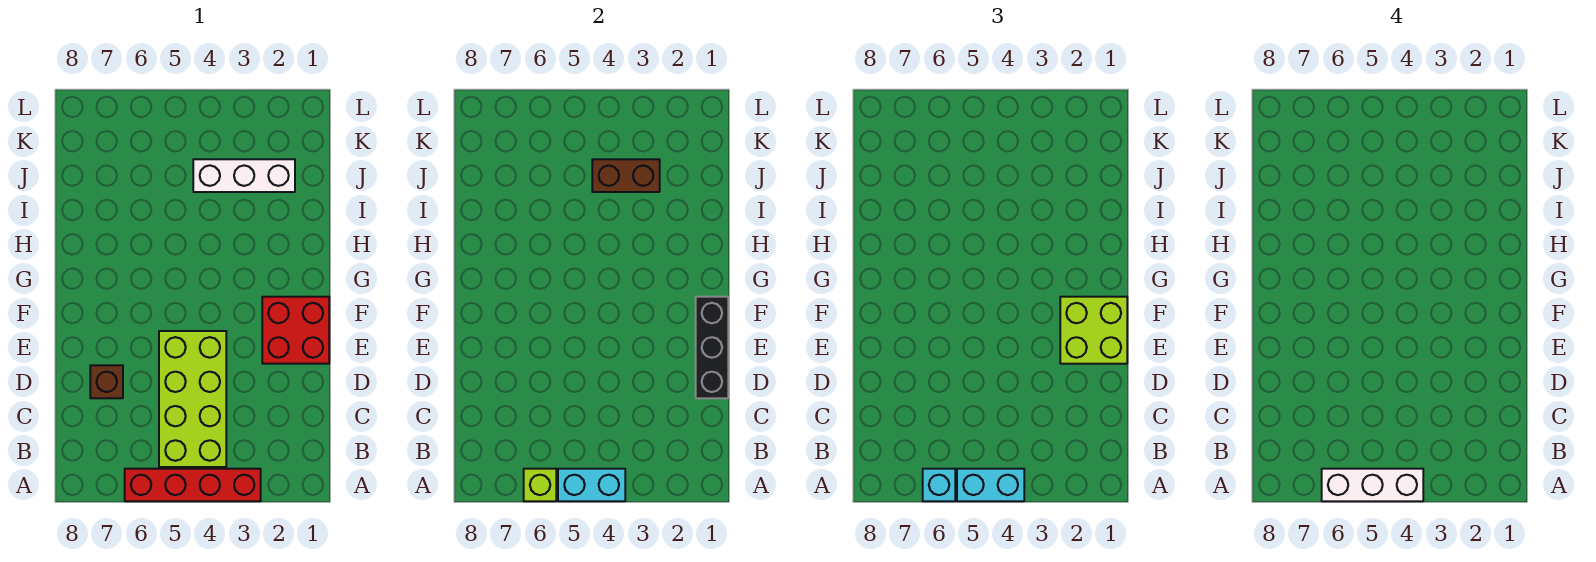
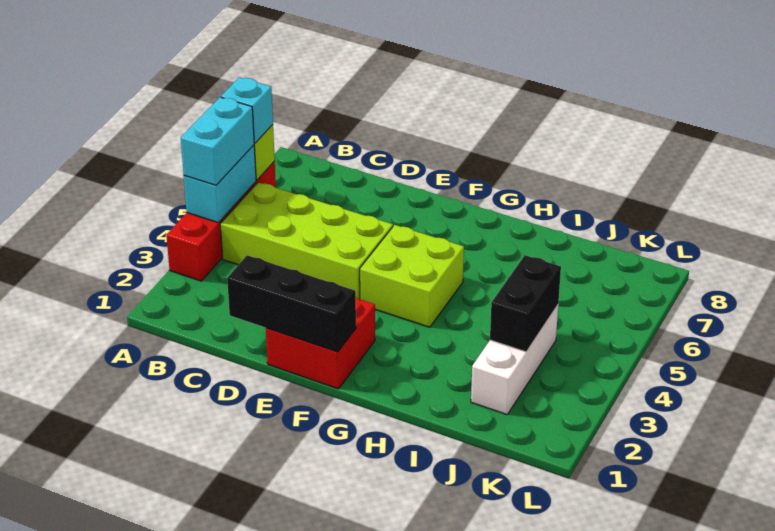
white 1x3 brick [1322,469,1423,501] -> none
brown 1x1 brick [90,365,123,398] -> none
lime 2x2 brick [1060,297,1127,364] -> lime 2x2 brick moved to [360,225,464,327]
brown 1x2 brick [592,159,660,192] -> black 1x2 brick [490,255,561,352]

